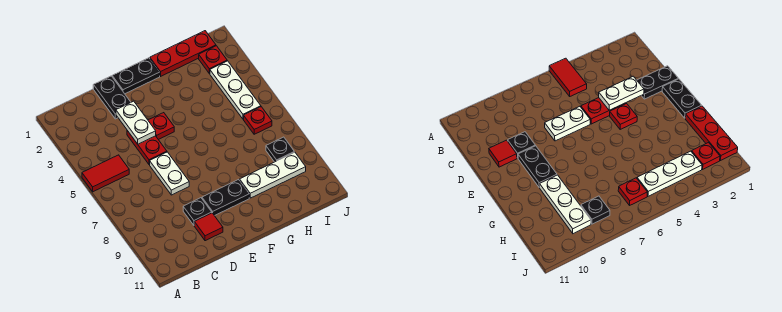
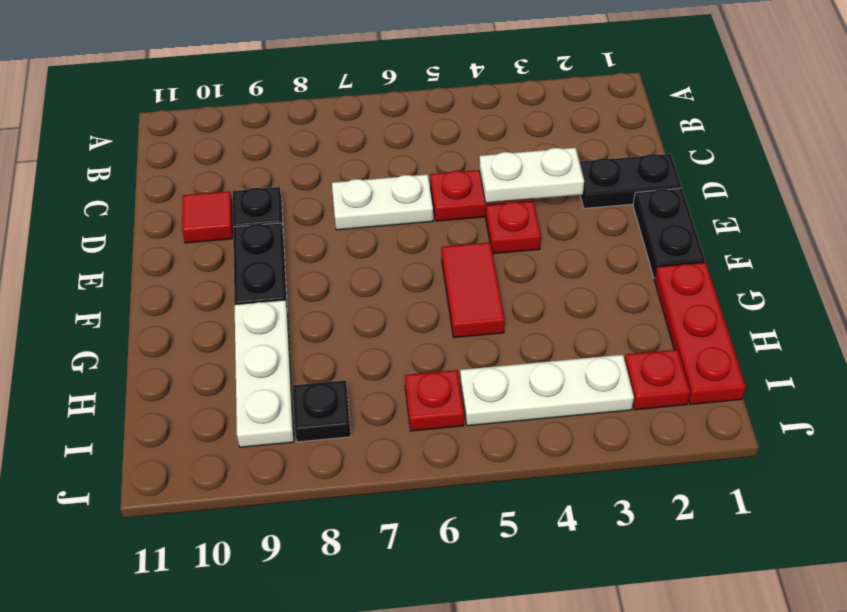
red 1x2 tile [82,155,129,192] -> red 1x2 tile moved to [441,242,505,338]

